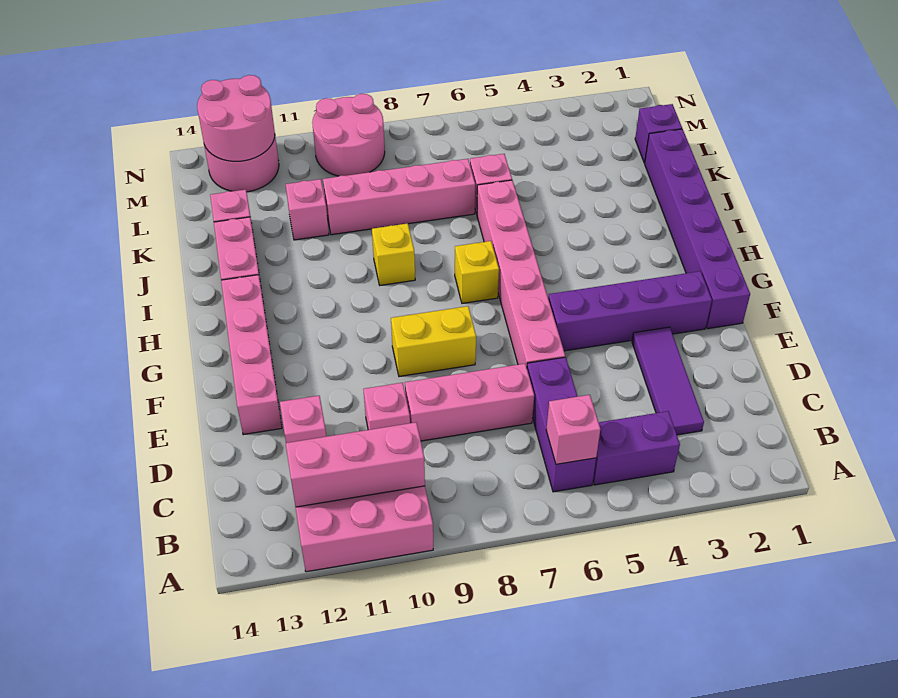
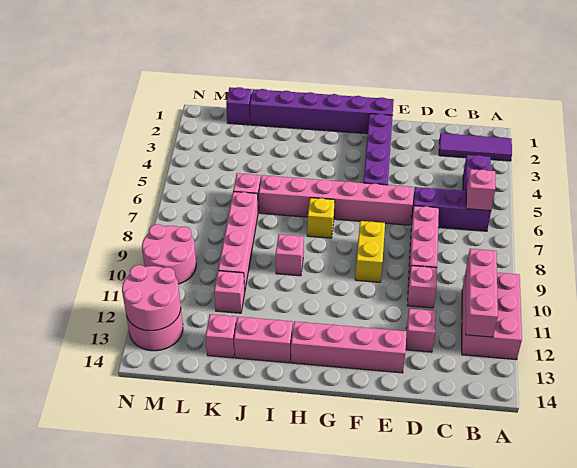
purple 1x3 tile [632,327,704,435] -> purple 1x3 tile moved to [439,133,512,161]
yellow 1x1 brick [372,223,415,285] -> pink 1x1 brick [276,234,304,276]

